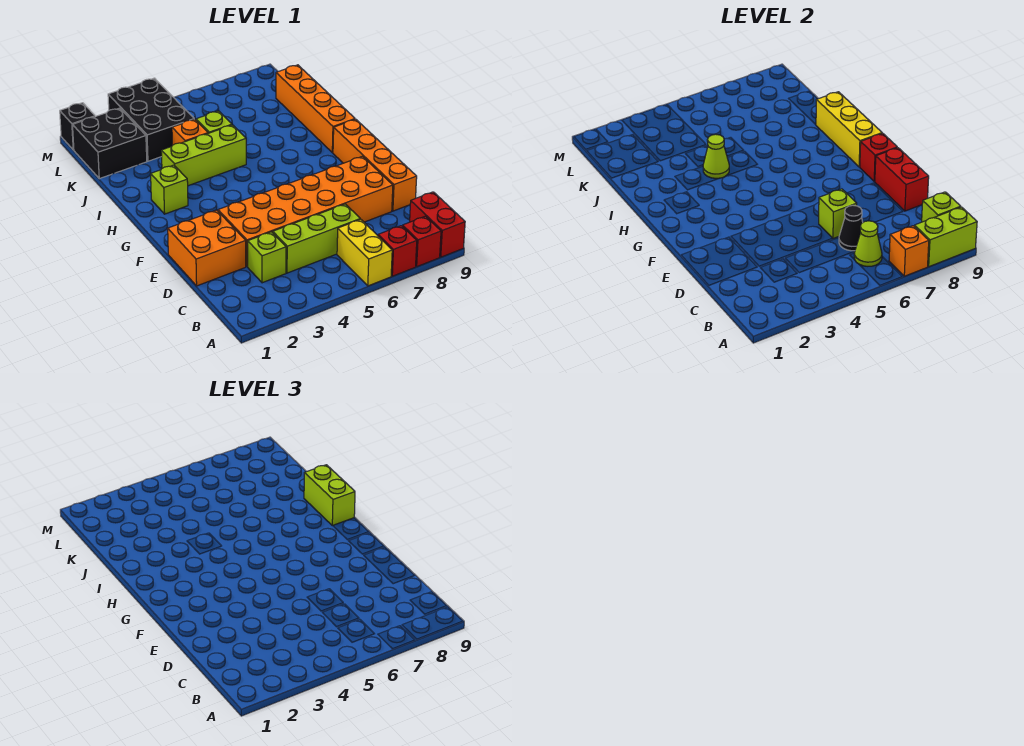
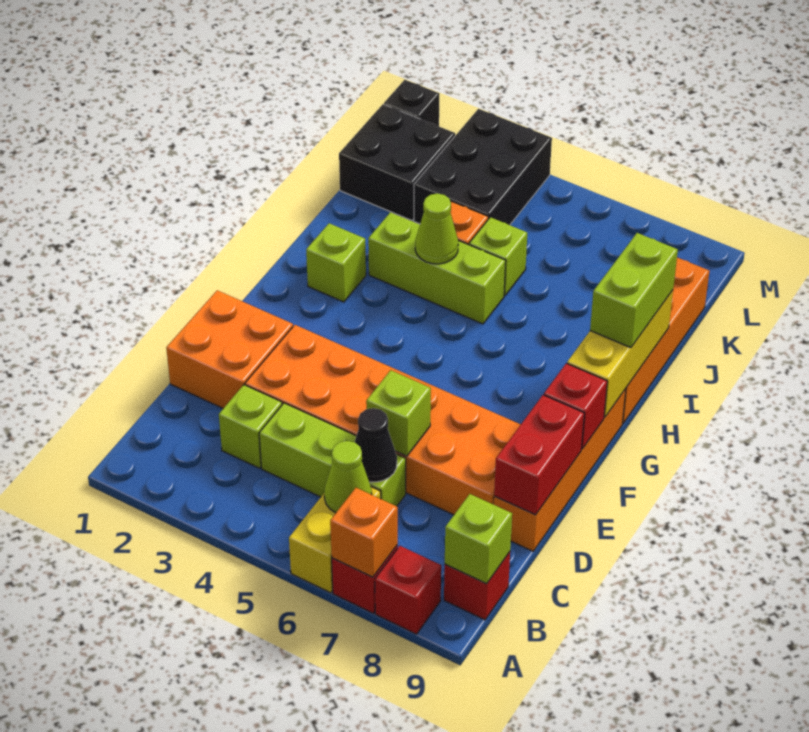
lime 1x2 brick [914,207,977,267] -> none
red 1x2 brick [410,192,465,257] -> red 1x1 brick [444,552,510,620]

